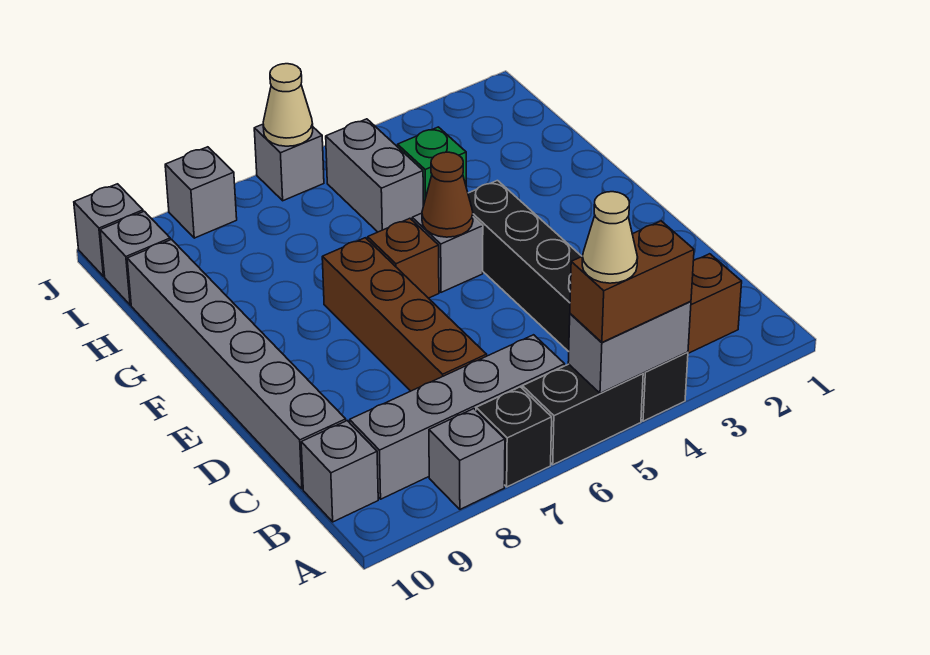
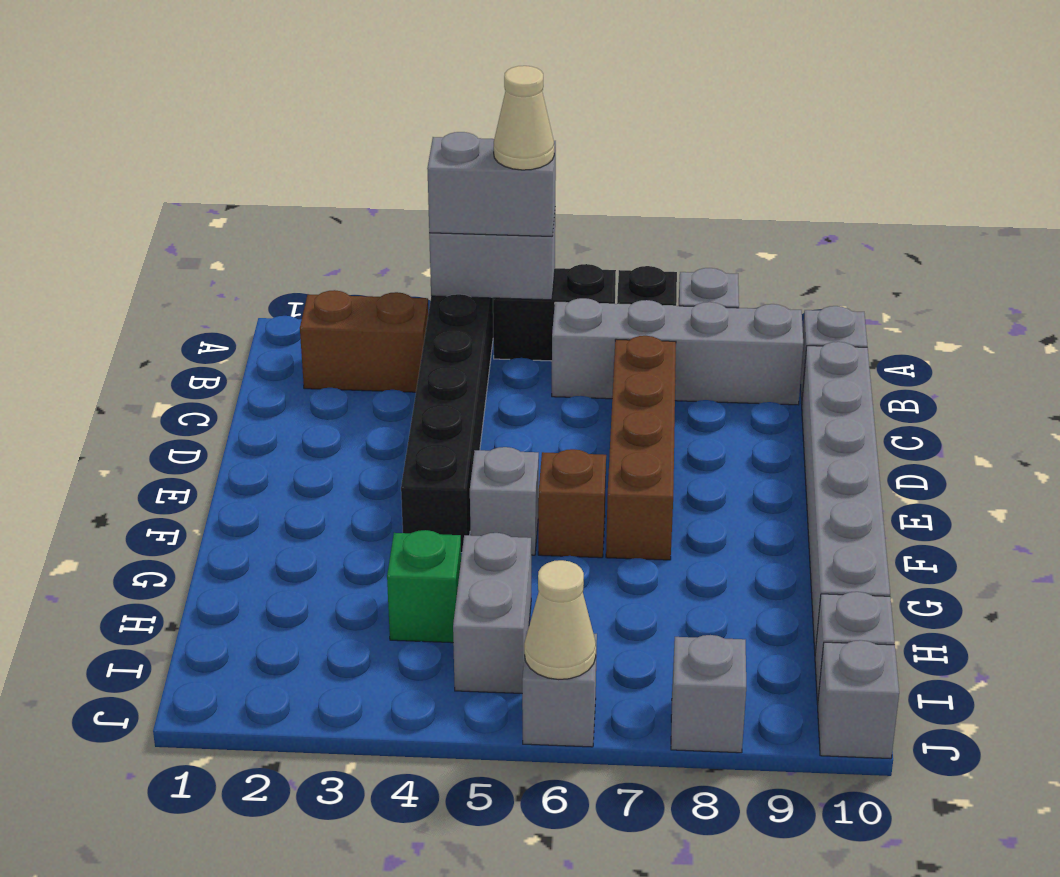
brown 1x2 brick [570,221,694,342] -> grey 1x2 brick [427,132,556,236]
brown 1x1 cone [422,152,473,237] -> none

